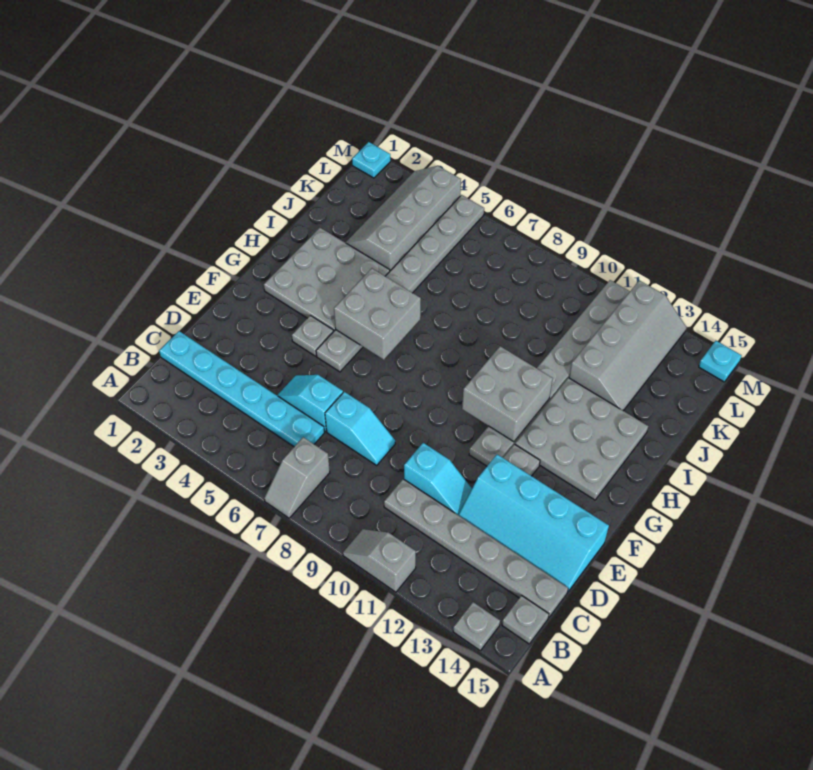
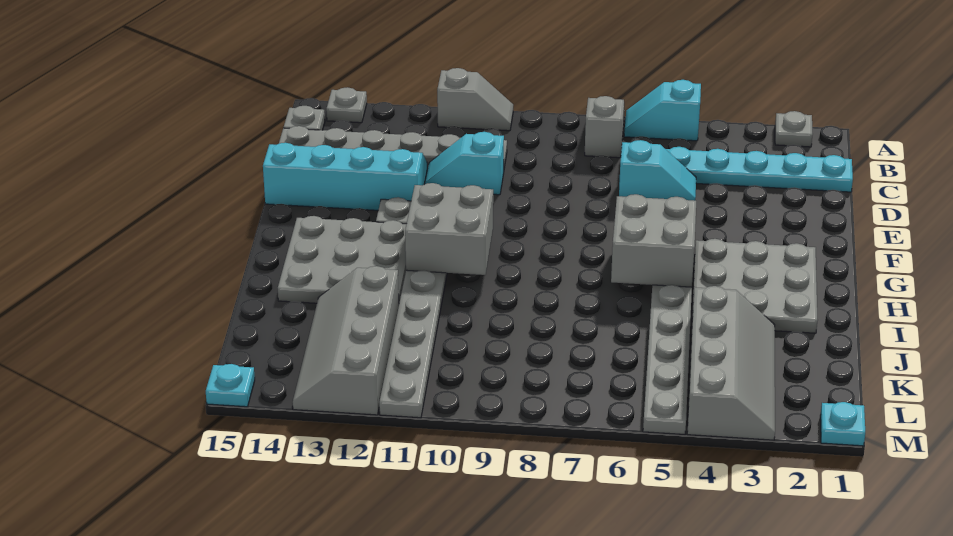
cyan 1x2 slope [325,392,395,465] -> cyan 1x2 slope moved to [624,80,701,141]
grey 1x1 plate [292,315,334,356] -> grey 1x1 plate moved to [775,111,813,147]

